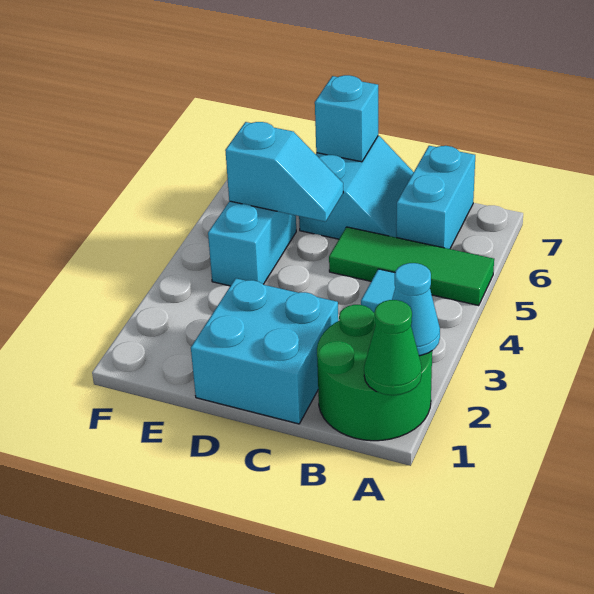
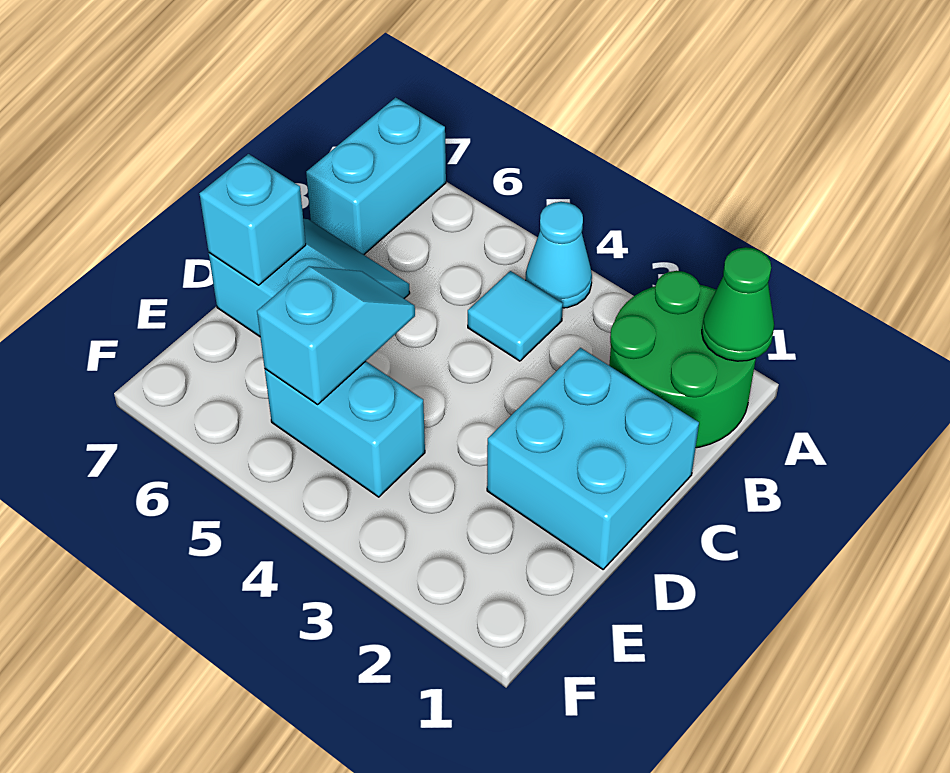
cyan 1x1 cone [392,263,440,356] -> cyan 1x1 cone moved to [526,202,592,308]
green 1x3 tile [329,227,494,305] -> none
cyan 1x2 brick [396,146,475,249] -> cyan 1x2 brick turned to [306,98,446,255]

